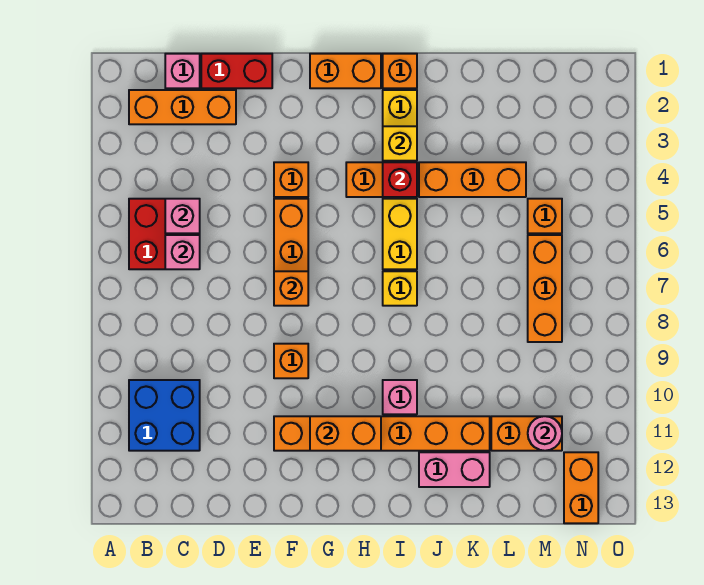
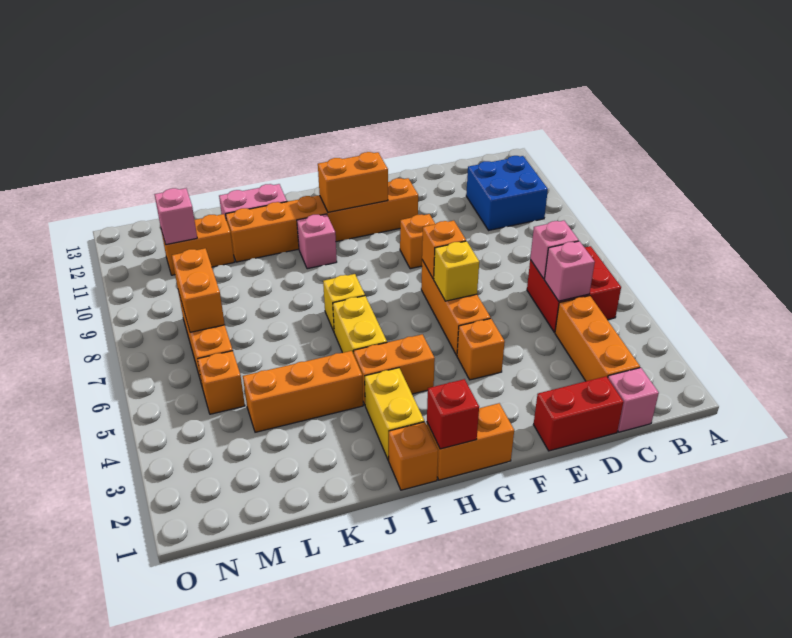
orange 1x3 brick [129,90,236,124] -> orange 1x3 brick turned to [555,296,640,381]
yellow 1x1 brick [383,126,417,161] -> yellow 1x1 brick moved to [434,241,479,301]
red 1x1 brick [383,162,417,197] -> red 1x1 brick moved to [427,379,479,449]
pink 1x1 round brick [528,416,562,451] -> pink 1x1 brick [154,188,197,245]
orange 1x2 brick [564,452,598,523] -> orange 1x2 brick moved to [172,248,225,332]

